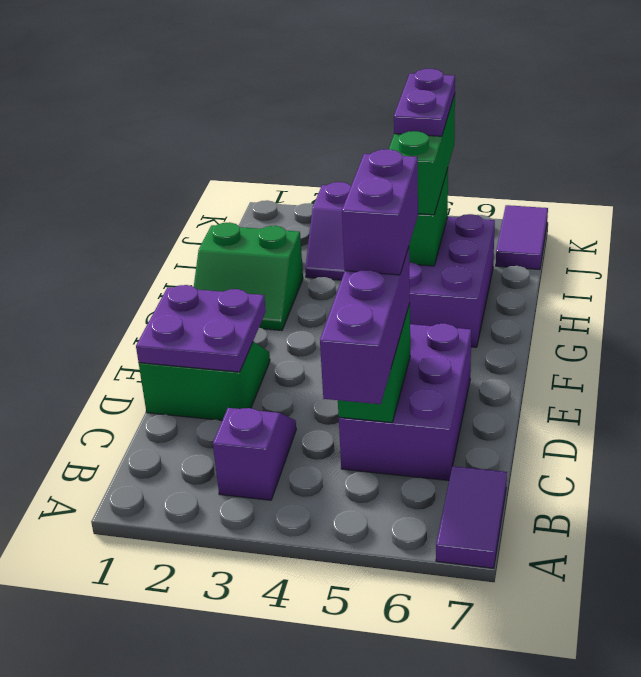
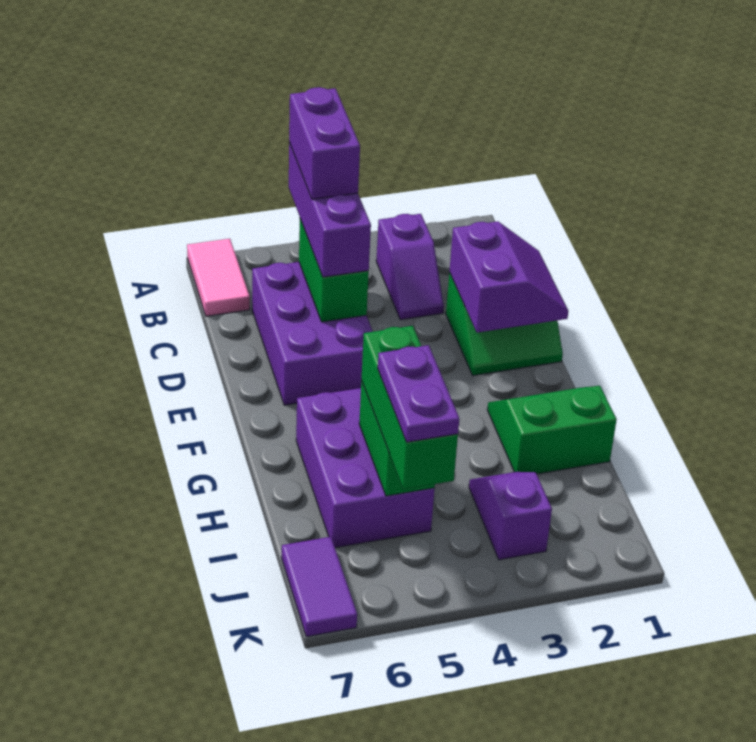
purple 1x2 tile [436,466,507,568] -> pink 1x2 tile [187,239,250,316]
purple 2x2 plate [136,285,266,372] -> purple 2x2 slope [449,221,568,333]
purple 1x2 brick [342,149,418,275] -> purple 1x2 brick moved to [289,87,360,199]

